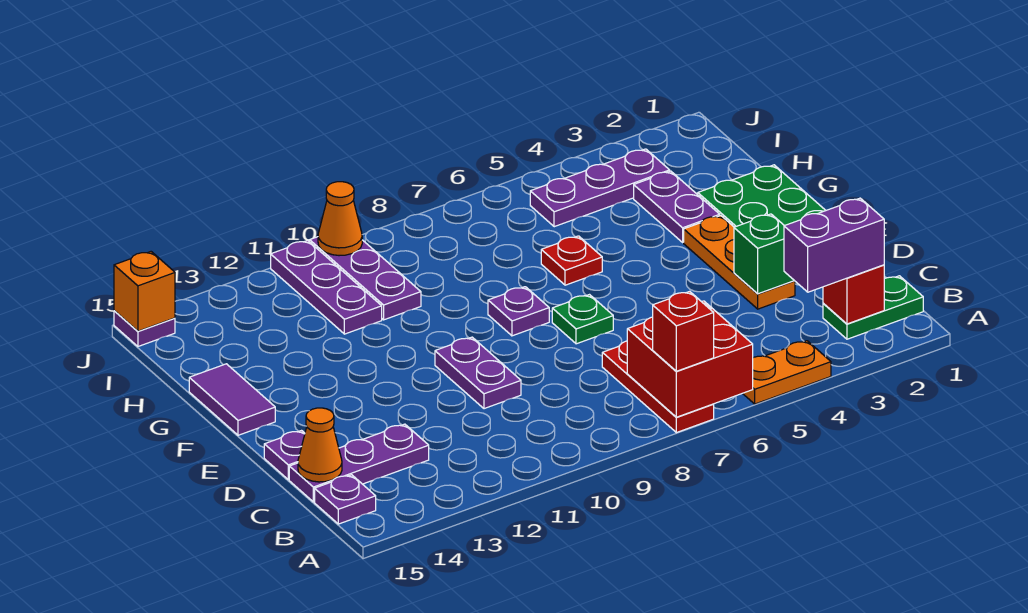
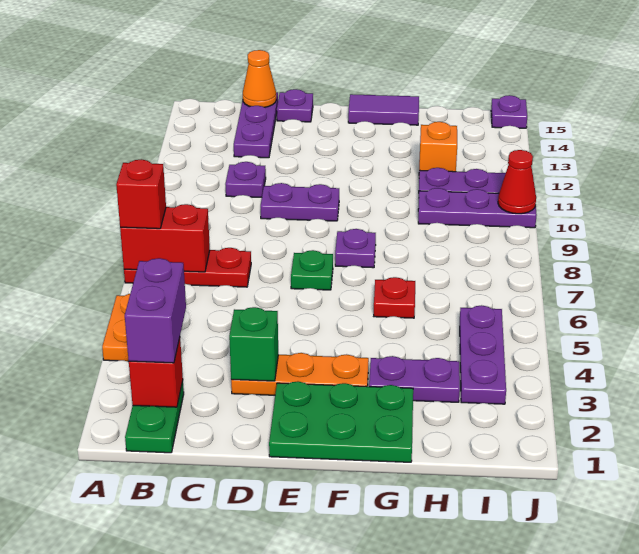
red 2x2 brick [627,301,753,417] -> red 1x2 brick [120,204,210,272]
purple 1x1 plate [315,475,376,524] -> purple 1x1 plate moved to [225,162,266,197]
orange 1x1 cone [318,182,362,256] -> red 1x1 cone [498,150,536,214]
orange 1x1 brick [114,252,175,331] -> orange 1x1 brick moved to [419,122,457,172]

